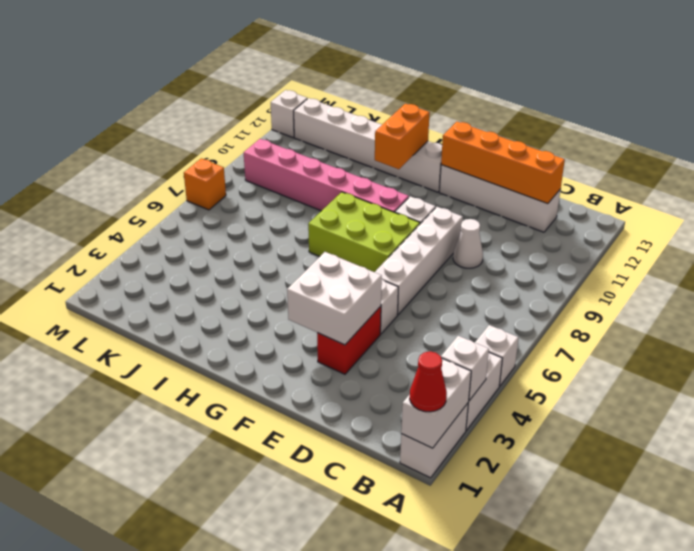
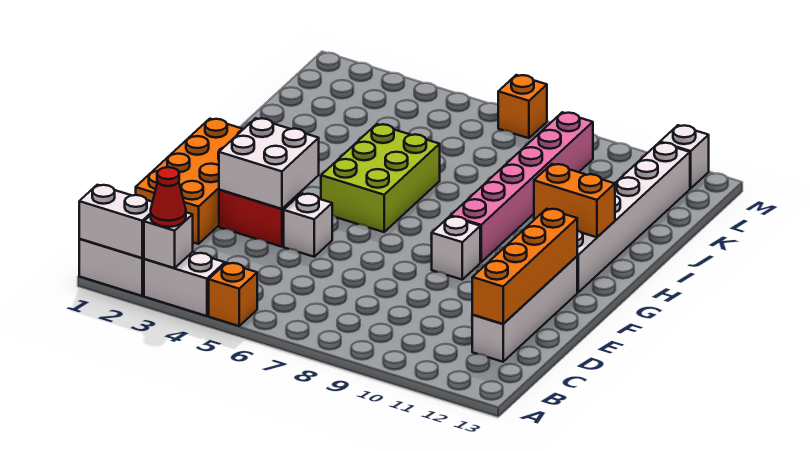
red 1x1 cone [410,352,447,412] -> red 1x1 cone moved to [151,167,186,227]
white 1x1 brick [475,325,519,386] -> orange 1x1 brick [209,263,257,326]
none -> orange 2x4 brick [136,119,243,244]
white 1x1 cone [453,219,483,268] -> none
white 1x4 brick [375,207,463,315] -> none
lime 2x3 brick [308,192,420,272] -> lime 2x3 brick moved to [321,124,440,232]

